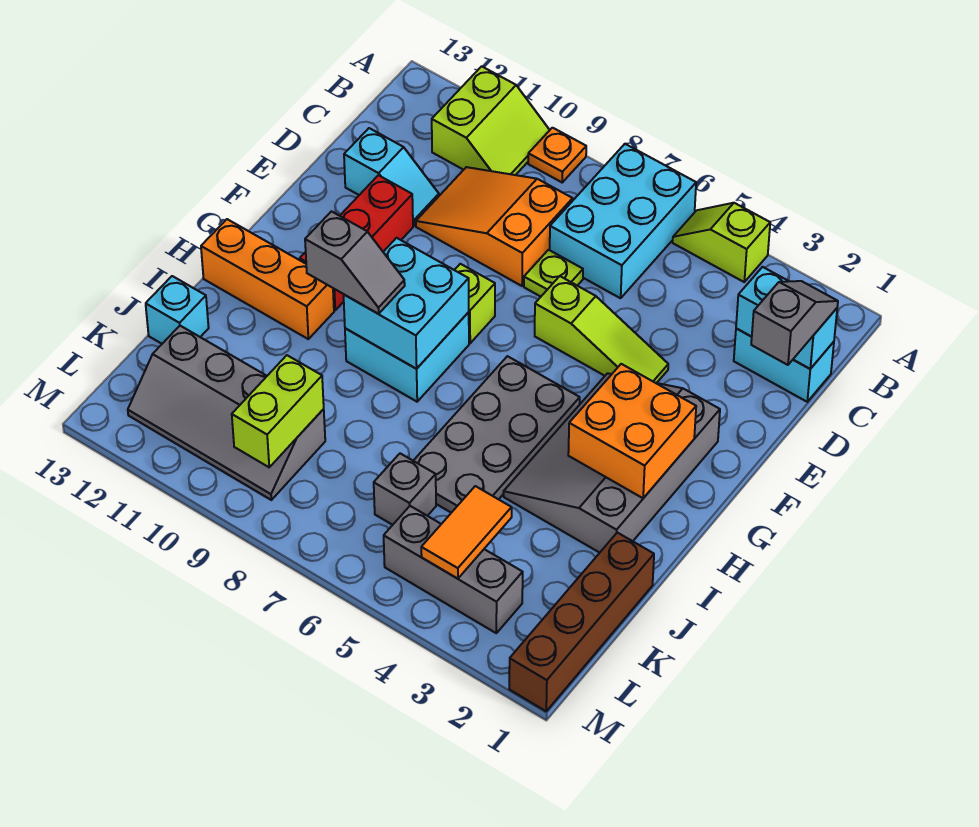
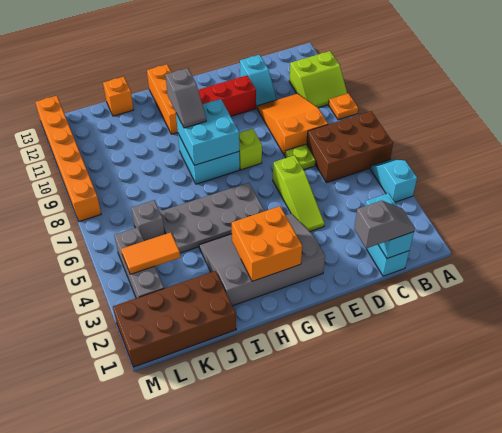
lime 1x2 slope [673,203,770,282] -> cyan 1x2 slope [370,159,417,202]
cyan 2x3 brick [550,144,696,298] -> brown 2x3 brick [307,111,393,183]
brown 1x4 brick [509,533,654,711] -> brown 2x4 brick [113,271,236,367]
cyan 1x1 brick [146,276,209,344] -> orange 1x1 brick [103,77,134,116]
grey 2x4 slope [128,326,325,500] -> none
lime 1x2 brick [232,355,324,467] -> none
none -> orange 1x6 brick [35,96,101,221]

